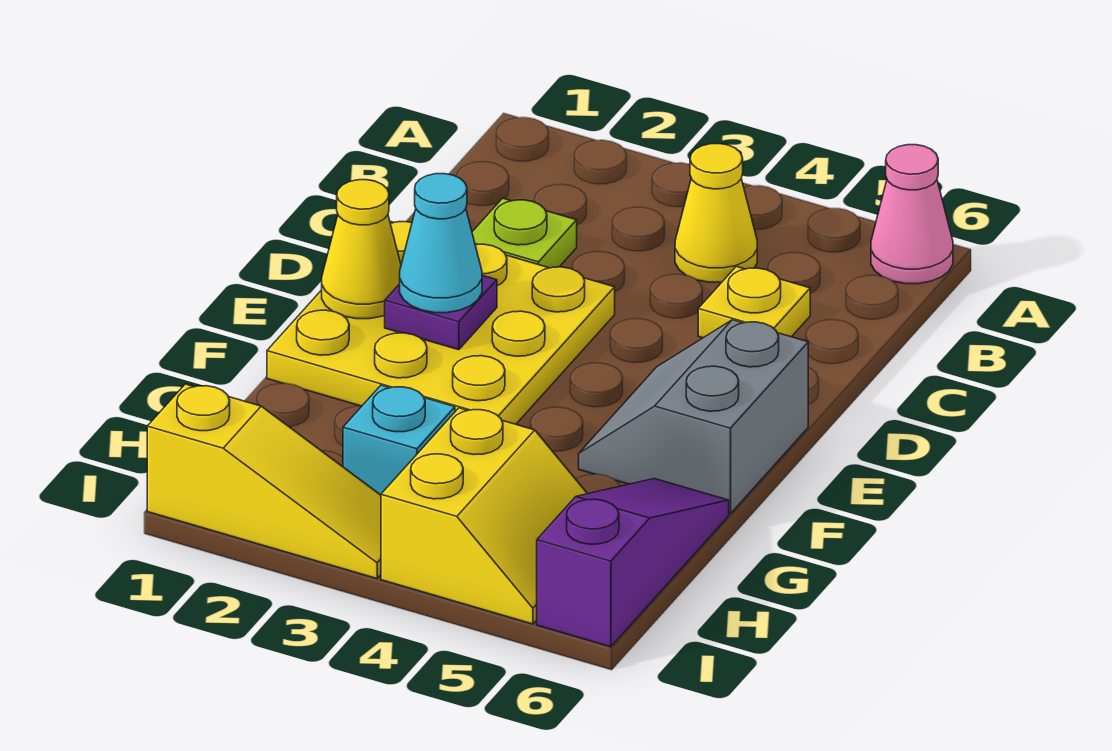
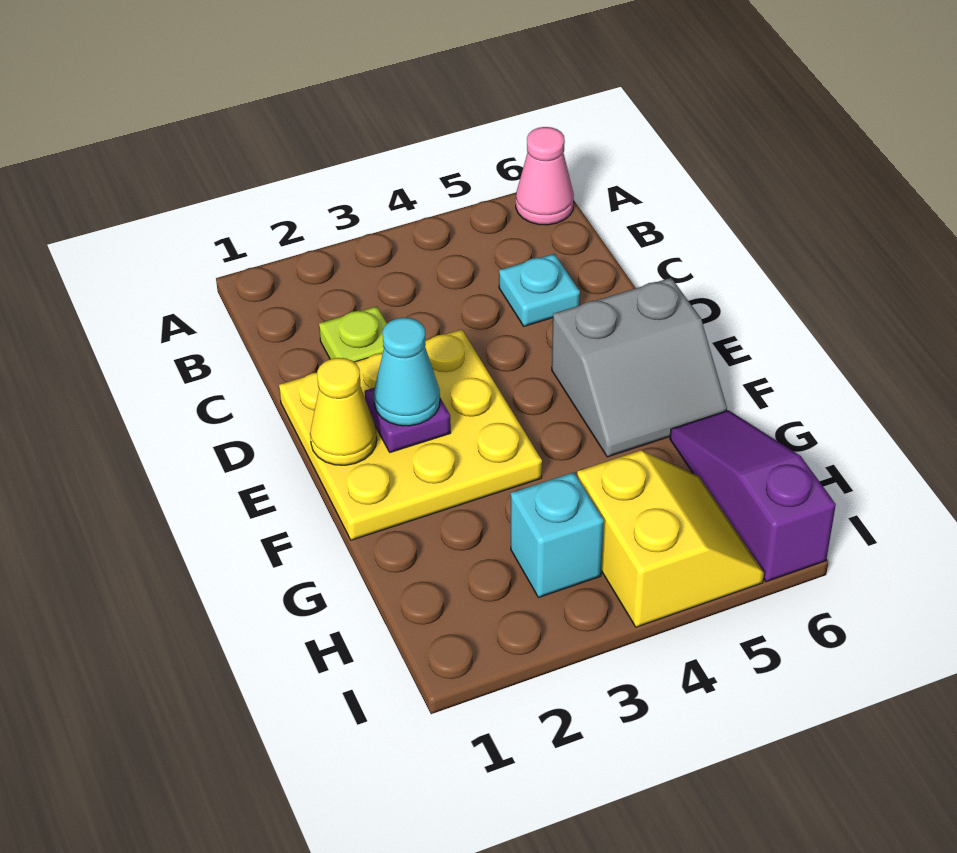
yellow 1x1 cone [675,144,757,282] -> none
yellow 1x1 plate [698,266,810,338] -> cyan 1x1 plate [499,254,580,326]
grey 2x2 slope [579,320,808,514] -> grey 2x2 slope turned to [552,278,727,457]
yellow 1x3 slope [147,384,381,579] -> none

